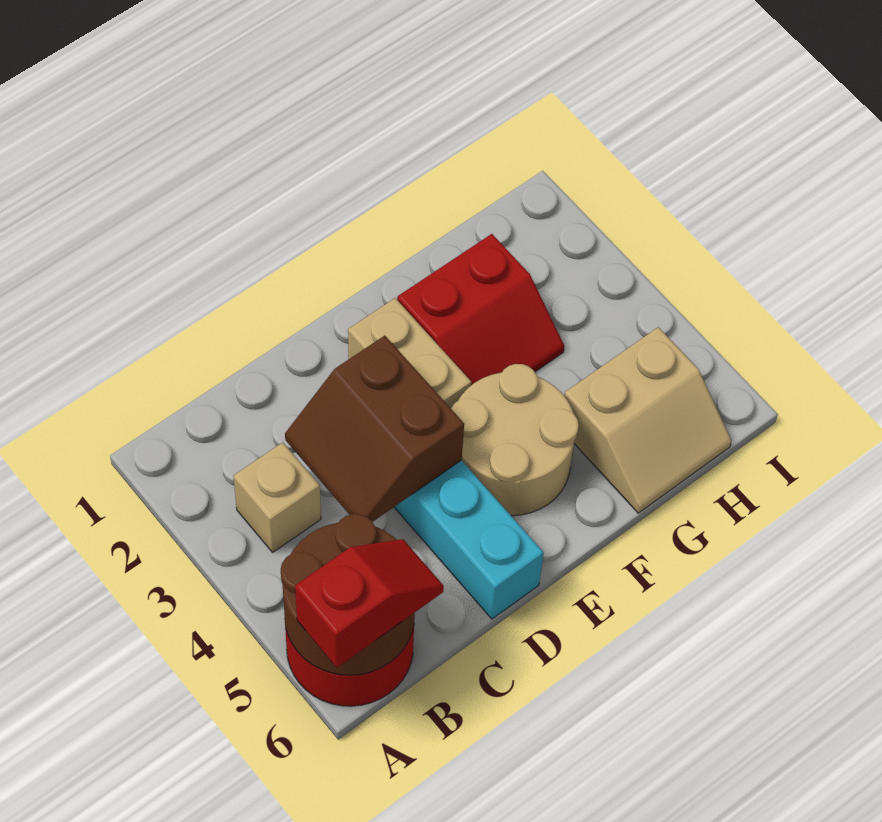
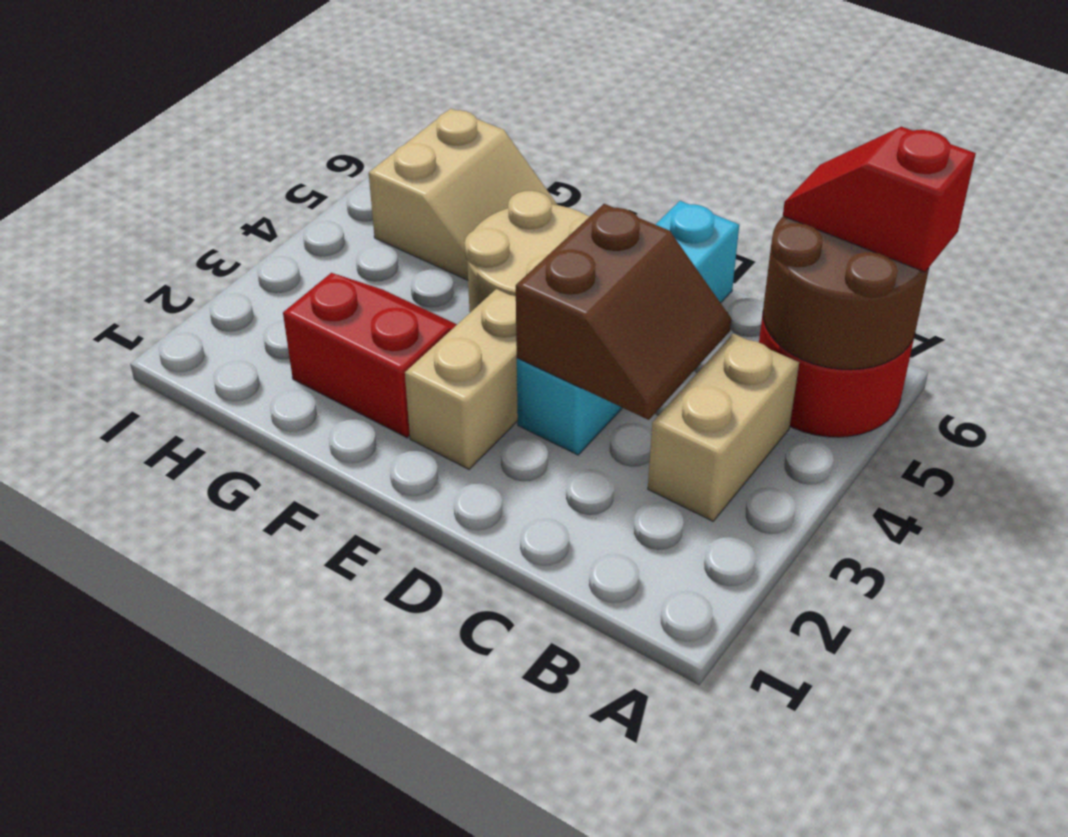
tan 1x1 brick [233,442,321,552] -> tan 1x2 brick [648,334,799,521]
tan 2x2 slope [564,327,732,513] -> tan 2x2 slope turned to [369,108,557,280]

